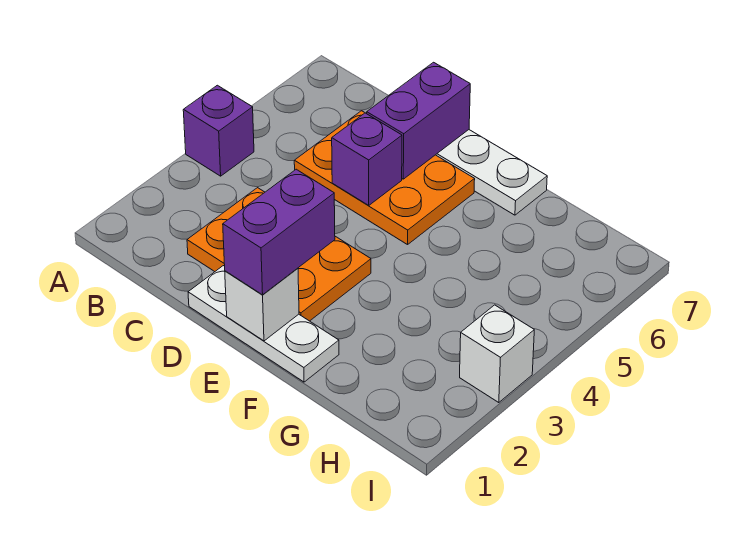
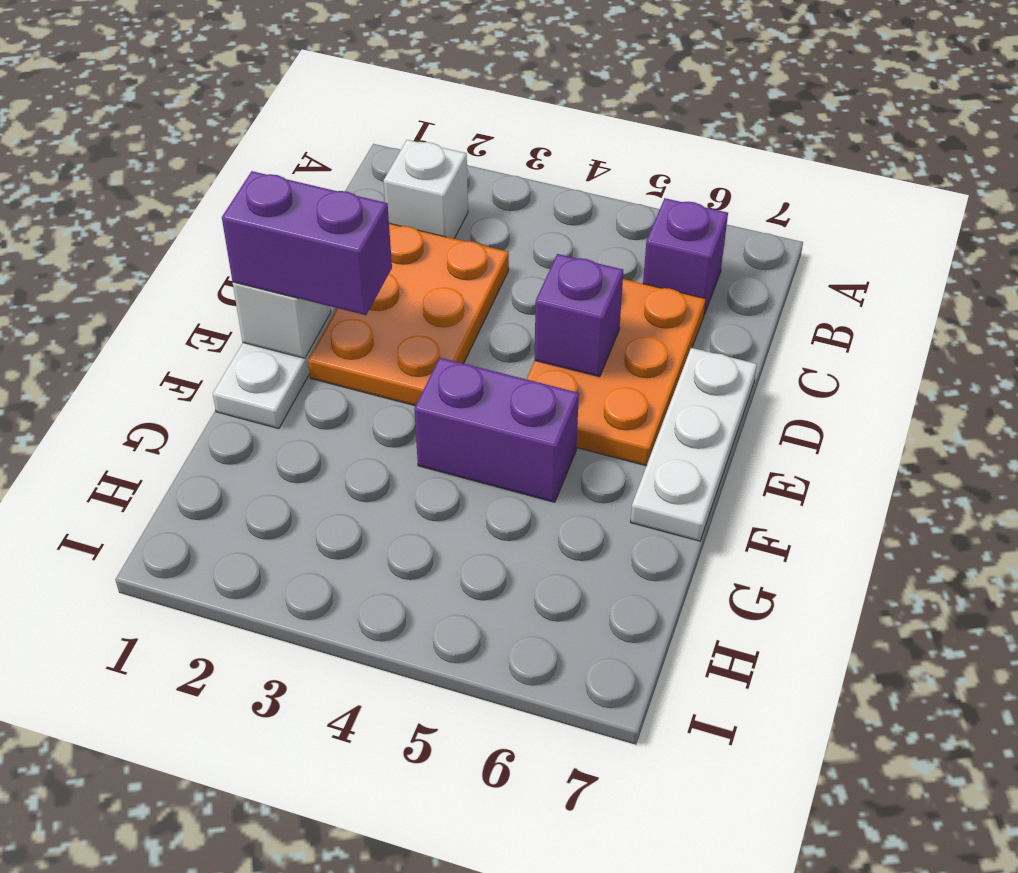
purple 1x1 brick [183,85,254,176] -> purple 1x1 brick moved to [643,198,728,315]
purple 1x2 brick [367,62,470,179] -> purple 1x2 brick moved to [414,358,579,502]
white 1x1 brick [460,305,534,403] -> white 1x1 brick moved to [384,140,468,239]

